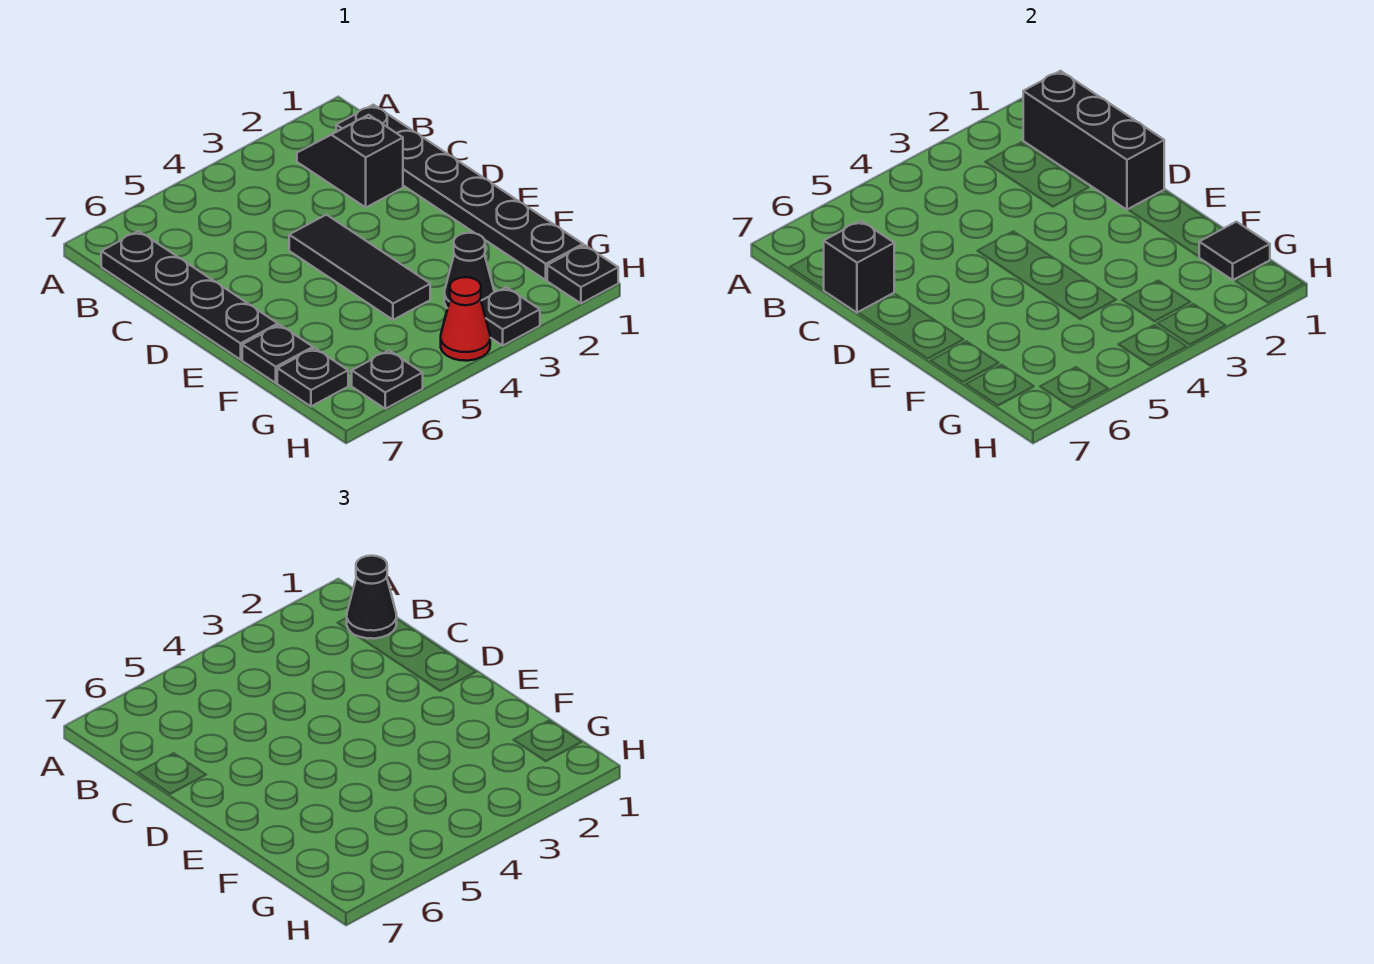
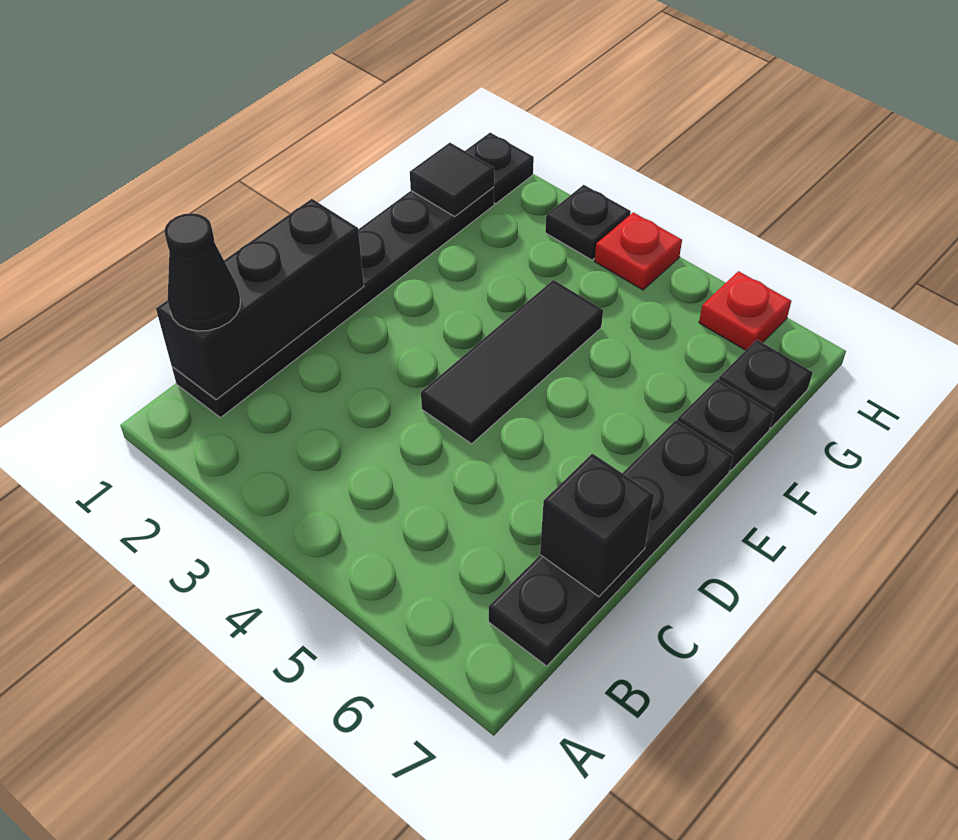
black 1x2 slope [297,115,403,207] -> none
black 1x1 cone [444,233,494,308] -> none
red 1x1 cone [441,277,490,361] -> red 1x1 plate [595,212,682,290]
black 1x1 plate [352,351,423,409] -> red 1x1 plate [699,271,791,350]

